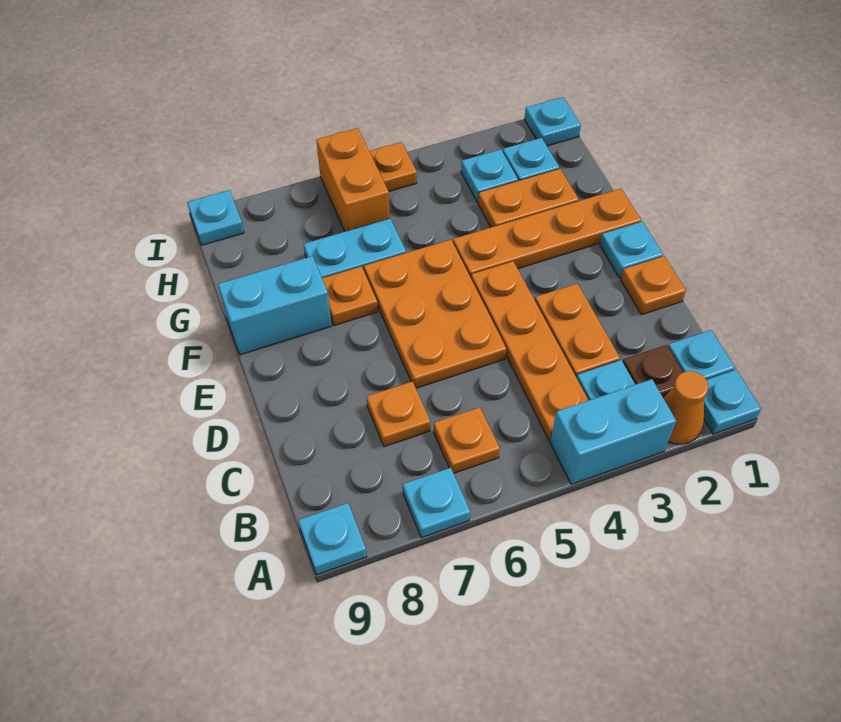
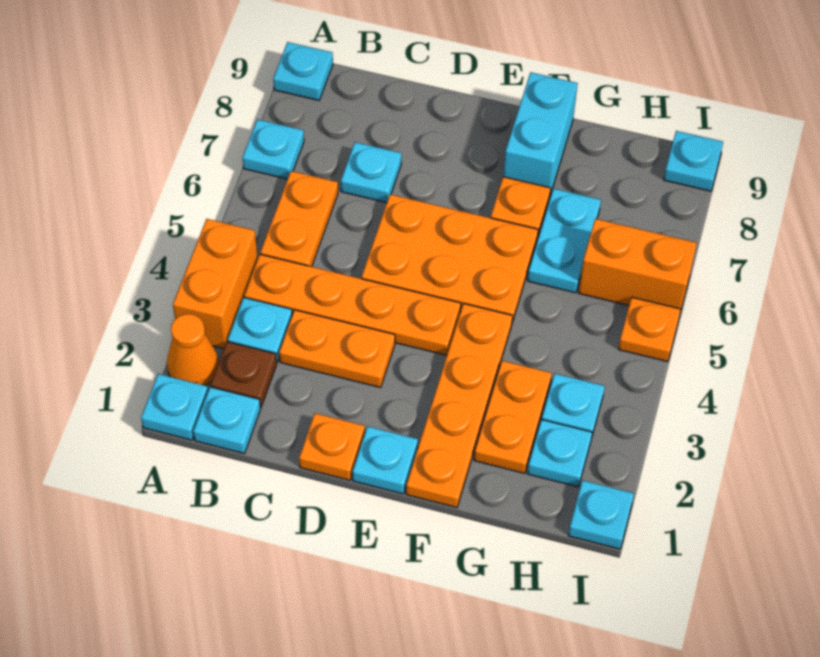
cyan 1x2 brick [550,379,676,484] -> orange 1x2 brick [173,219,258,349]
orange 1x1 plate [434,407,500,473] -> orange 1x2 plate [260,171,338,267]
orange 1x1 plate [366,381,430,447] -> cyan 1x1 plate [341,142,401,203]

